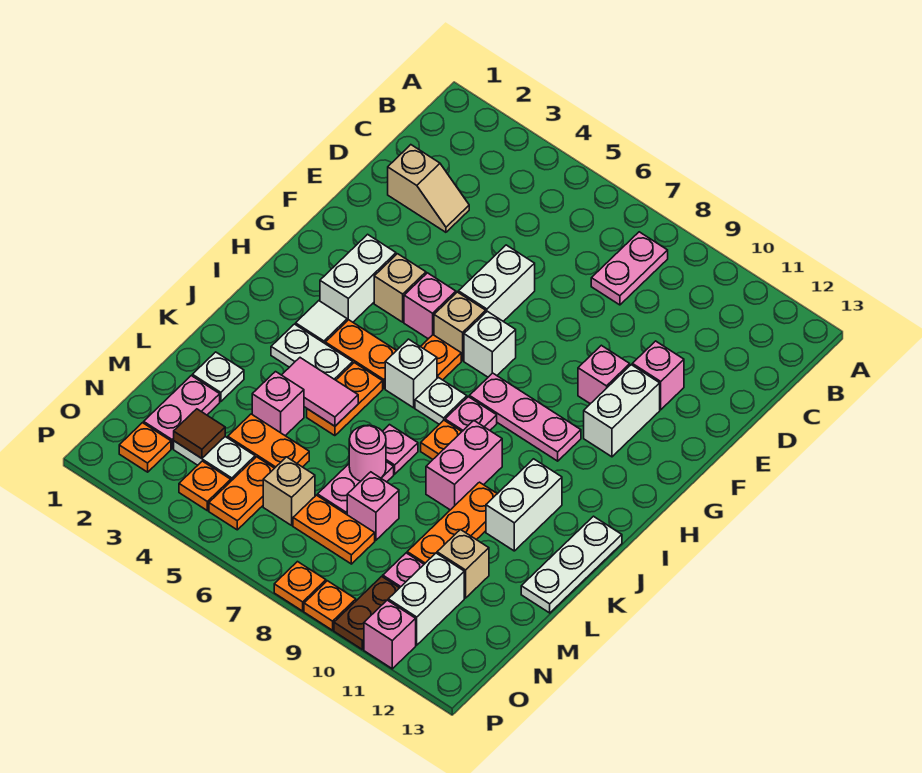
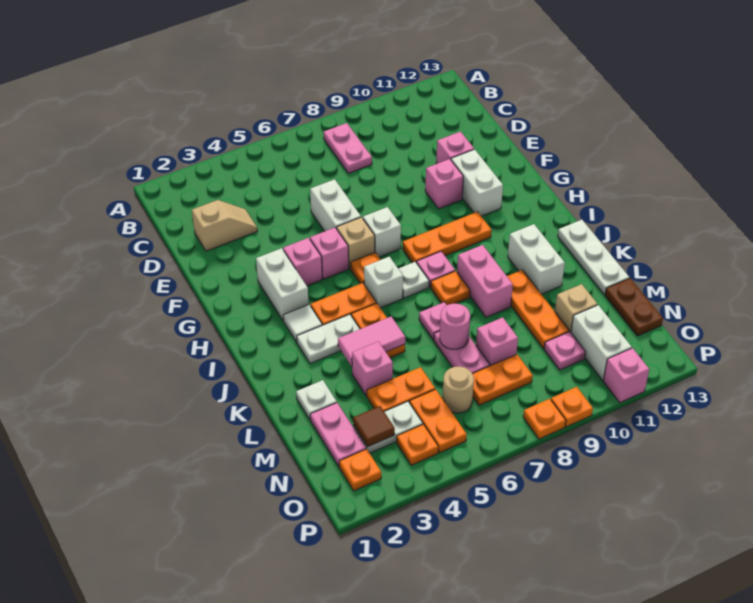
tan 1x1 brick [374,254,426,322] -> pink 1x1 brick [283,238,322,286]
pink 1x3 plate [469,373,581,461] -> orange 1x3 plate [402,212,491,263]
tan 1x1 brick [263,457,315,525] -> tan 1x1 round brick [442,367,474,413]
brown 1x2 plate [334,576,399,649] -> brown 1x2 plate moved to [605,278,663,336]

